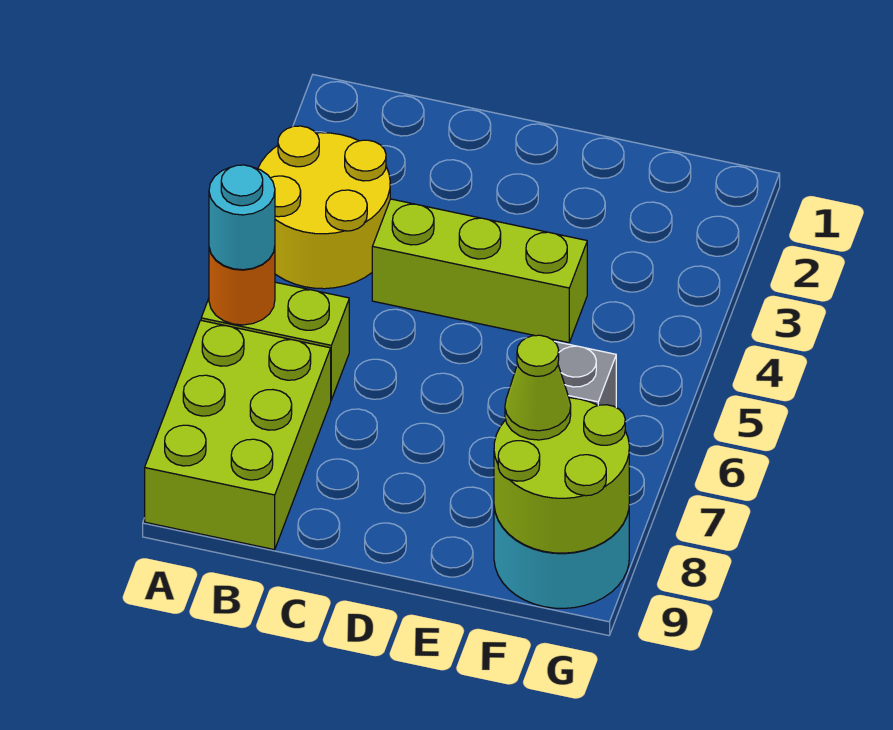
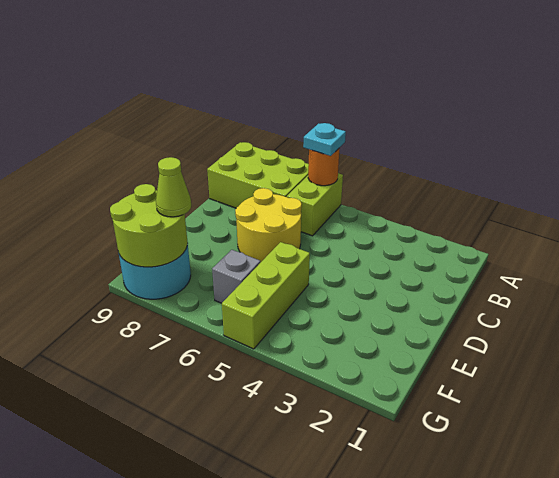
yellow 2x2 round brick [258,126,390,289] -> yellow 2x2 round brick moved to [235,188,302,263]
cyan 1x1 round brick [209,165,275,270] -> cyan 1x1 plate [303,123,346,156]
lime 1x3 brick [372,199,587,343] -> lime 1x3 brick moved to [222,242,310,349]

